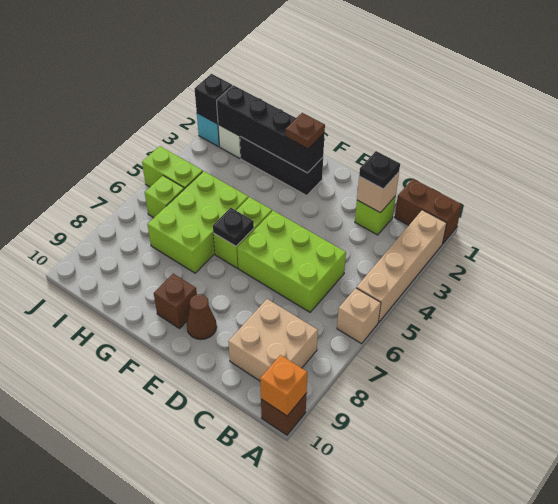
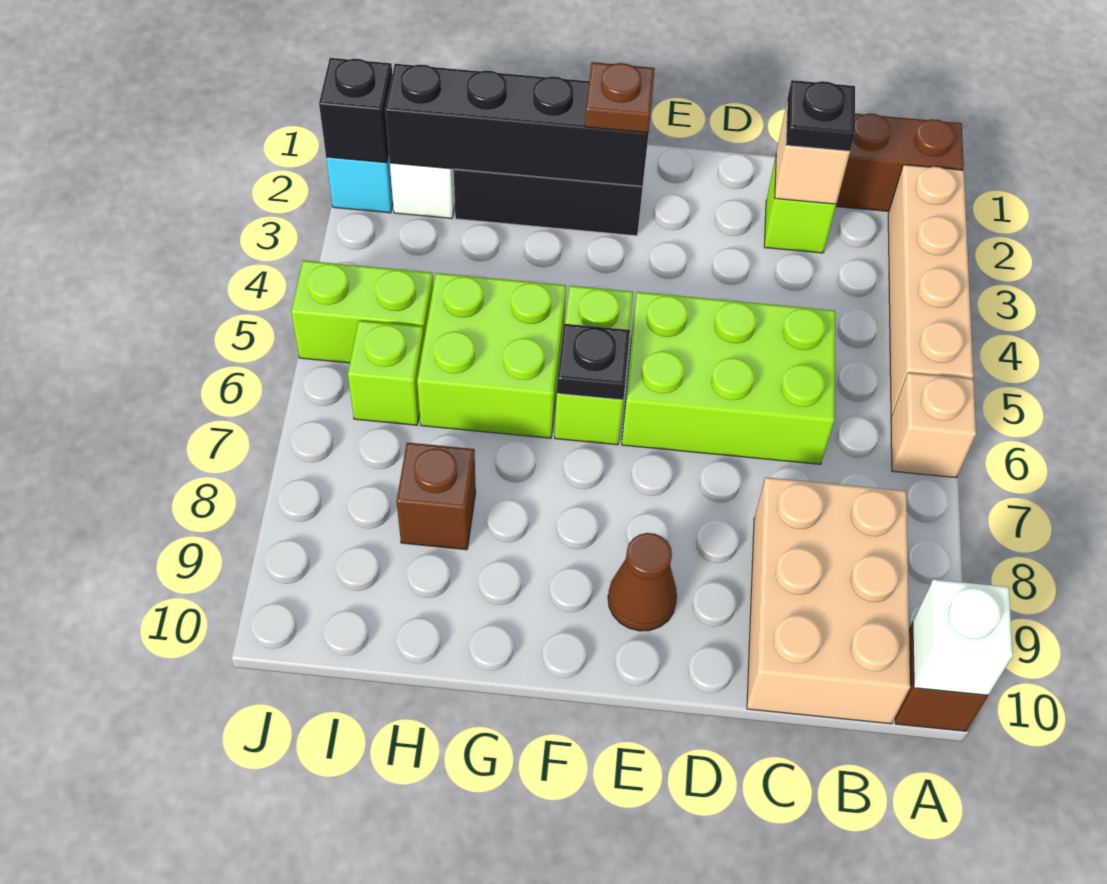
orange 1x1 brick [260,355,307,416] -> white 1x1 brick [913,580,1013,695]
tan 2x2 brick [228,299,318,381] -> tan 2x3 brick [747,477,910,724]
brown 1x1 brick [154,274,197,328] -> brown 1x1 brick moved to [397,443,476,550]
lime 2x3 brick [147,171,248,273] -> lime 2x2 brick [417,273,566,438]

